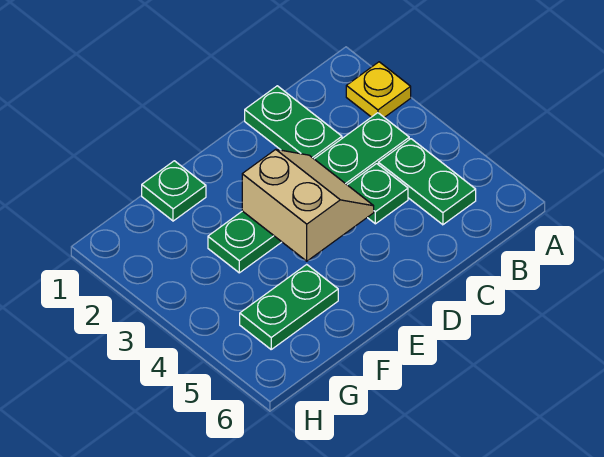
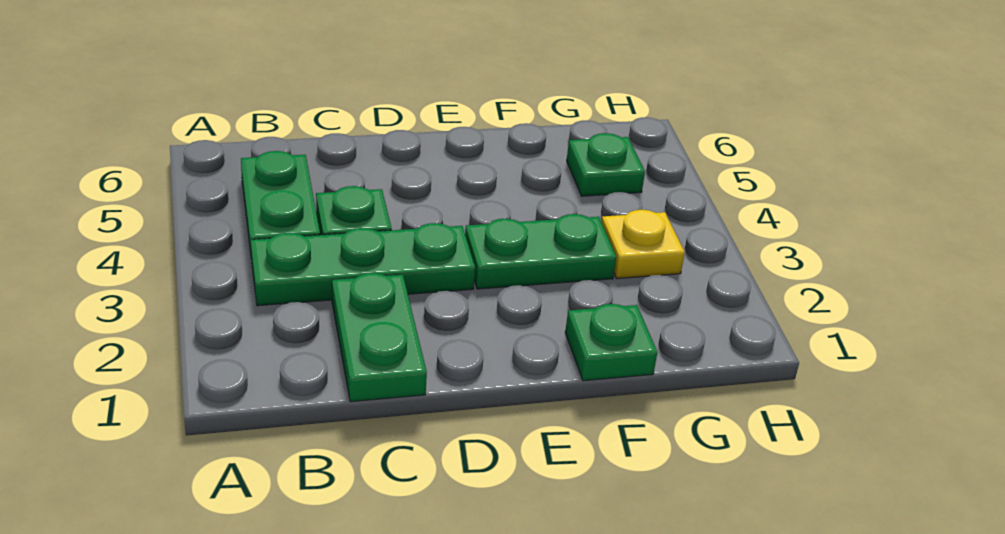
yellow 1x1 plate [346,62,411,117] -> yellow 1x1 plate moved to [601,210,685,278]
tan 2x2 slope [242,149,374,261] -> none
green 1x2 plate [240,264,338,349] -> green 1x1 plate [567,133,645,196]

